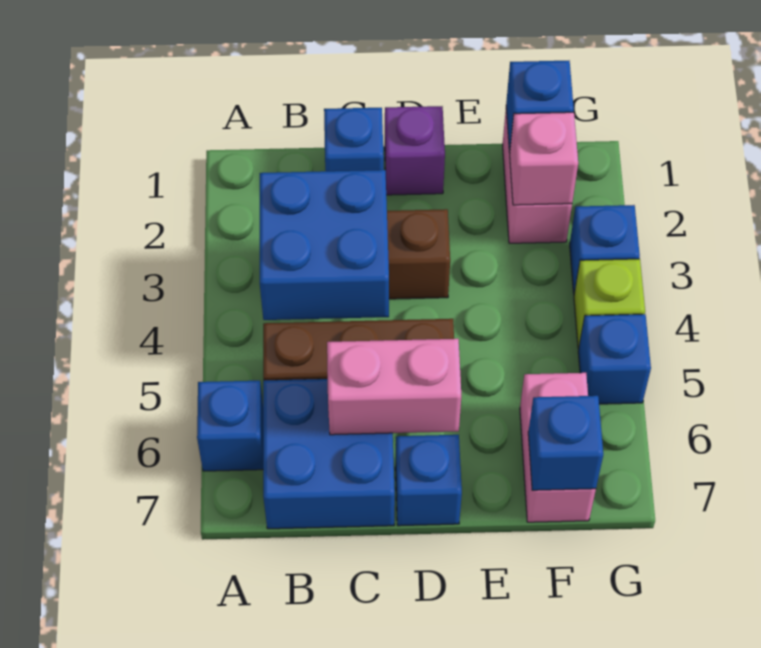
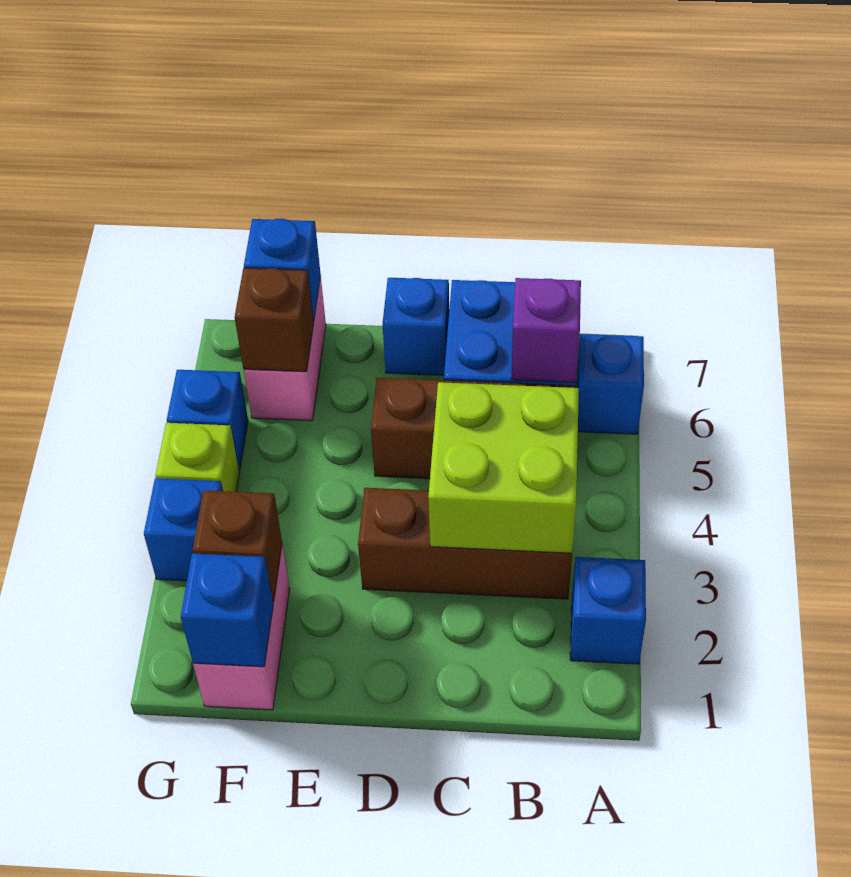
blue 2x2 brick [260,170,389,320] -> lime 2x2 brick [428,382,579,553]
blue 1x1 brick [324,108,384,171] -> blue 1x1 brick moved to [570,557,646,664]
pink 1x2 brick [327,339,461,435] -> none
purple 1x1 brick [385,106,445,195] -> purple 1x1 brick moved to [511,278,581,383]
pink 1x1 brick [510,112,578,205] -> brown 1x1 brick [193,490,282,602]
none -> brown 1x1 brick [235,268,314,372]

